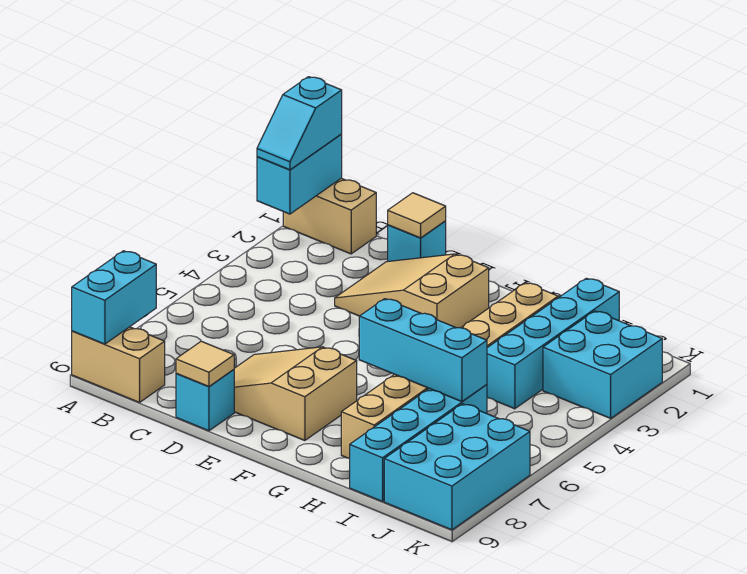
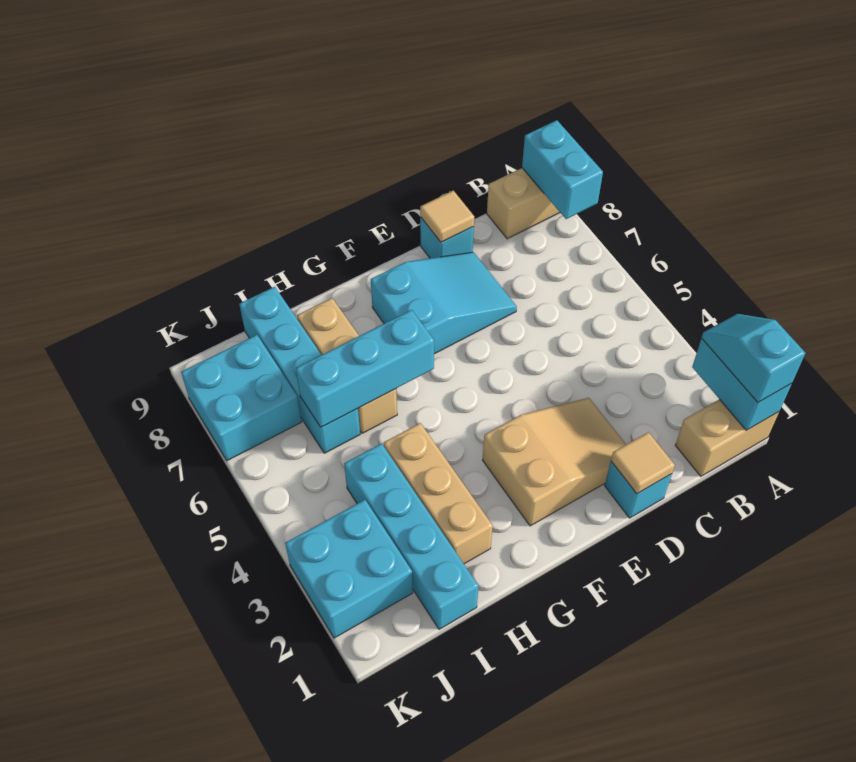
tan 2x3 slope [234,347,357,441] -> cyan 2x3 slope [371,252,517,354]
cyan 2x3 brick [384,404,530,530] -> cyan 2x2 brick [181,335,302,461]

